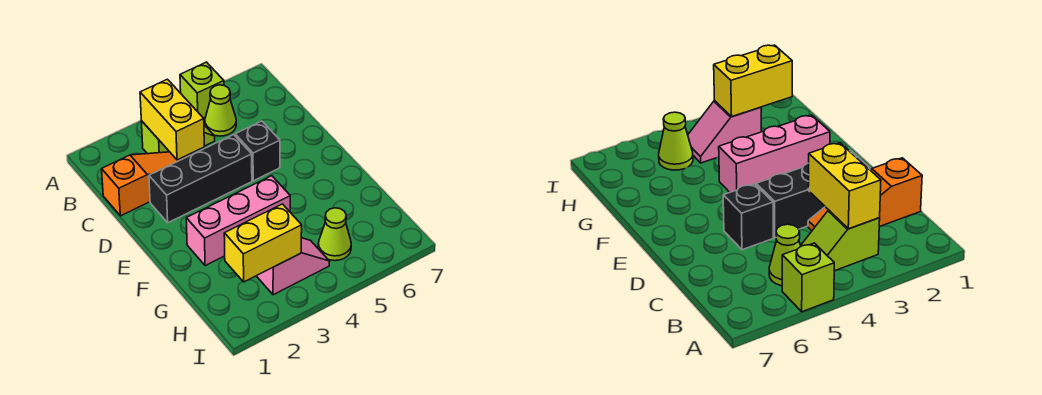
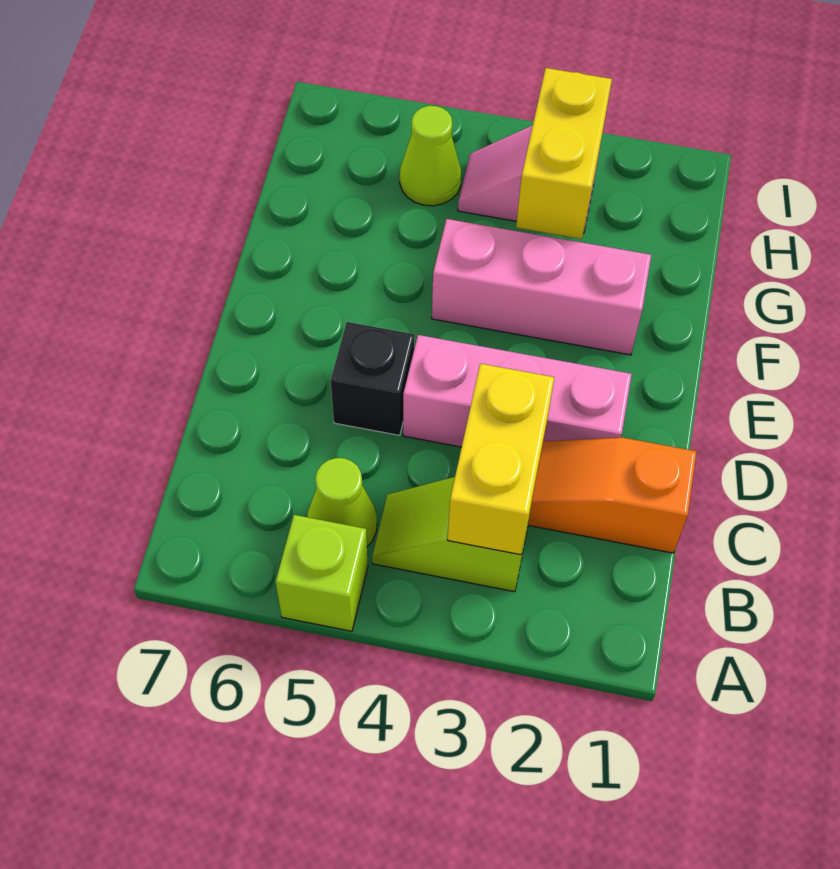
black 1x3 brick [149,135,252,223] -> pink 1x3 brick [403,335,632,447]
yellow 1x2 brick [224,204,302,282] -> yellow 1x2 brick turned to [516,68,612,239]

